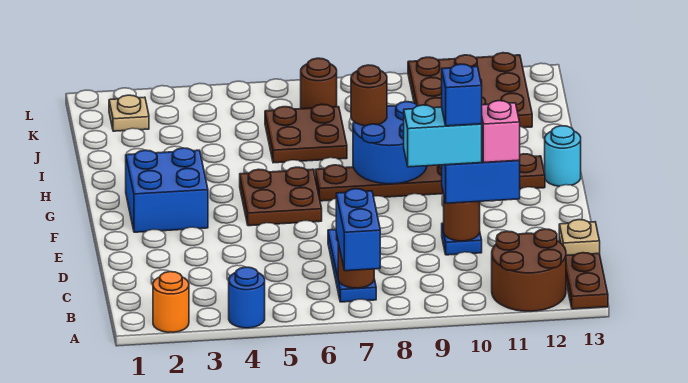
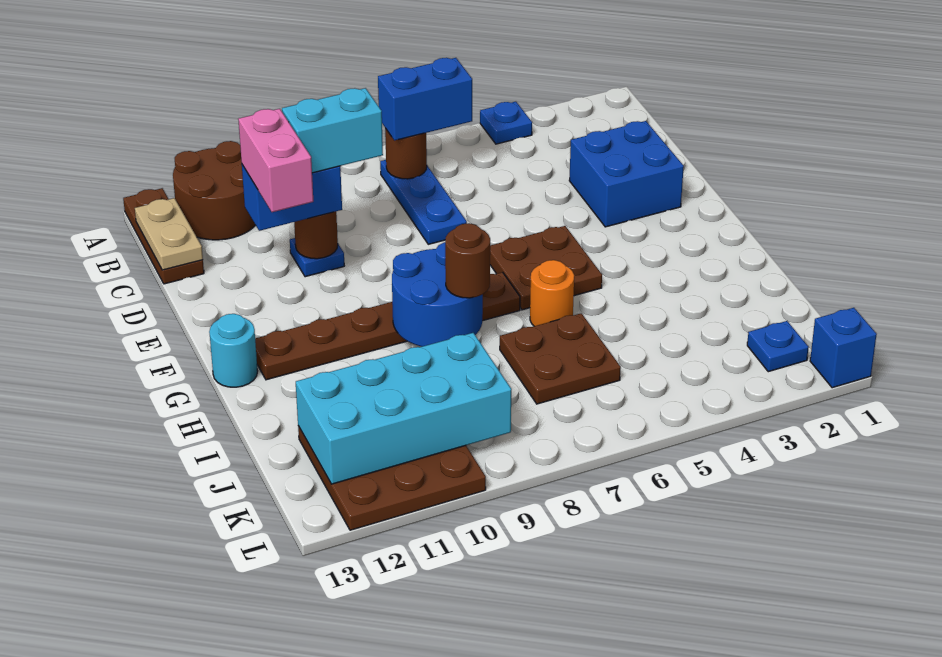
orange 1x1 round brick [153,272,189,332] -> orange 1x1 round brick moved to [530,260,574,326]
blue 1x1 round brick [229,267,265,328] -> blue 1x1 plate [480,102,532,144]
blue 1x2 brick [336,189,380,271] -> blue 1x2 brick turned to [378,58,472,140]
tan 1x1 plate [559,220,600,255] -> tan 1x2 plate [135,198,203,270]
blue 1x1 brick [442,64,482,126] -> blue 1x1 brick moved to [810,308,877,388]
pink 1x1 brick [482,101,520,162] -> pink 1x2 brick [238,109,313,212]
blue 2x2 brick [126,148,208,232] -> blue 2x2 brick moved to [569,121,684,227]
none -> cyan 2x4 brick [296,333,511,484]
tan 1x1 plate [109,95,149,131] -> blue 1x1 plate [747,321,809,372]
brown 1x1 round brick [301,58,337,109] -> none

